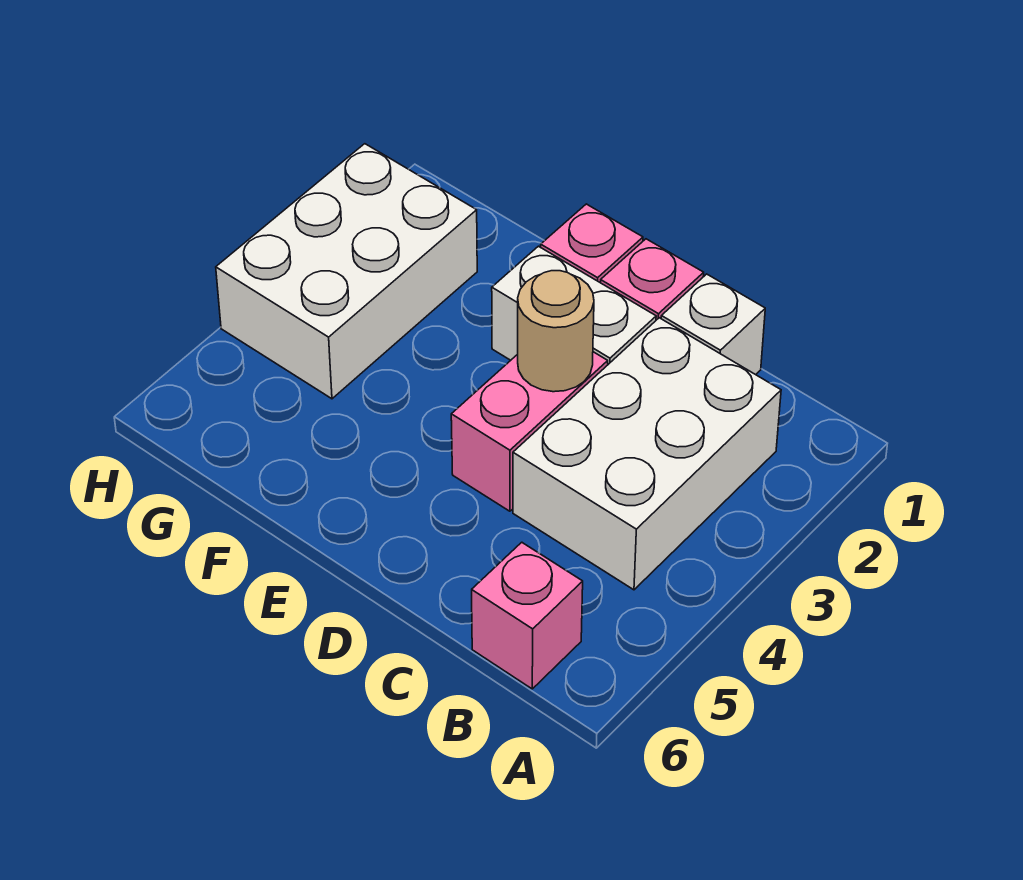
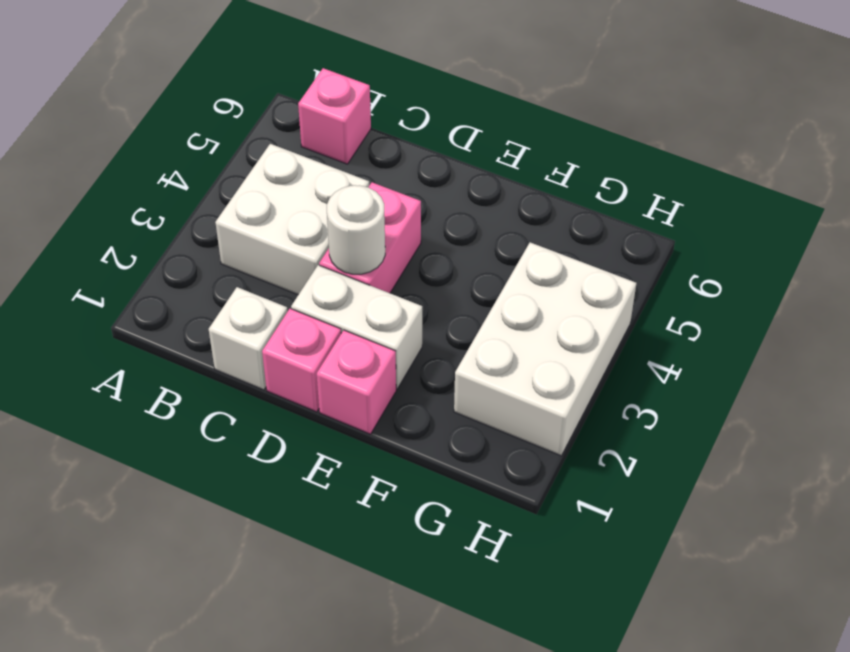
white 2x3 brick [513,318,781,590] -> white 2x2 brick [215,144,369,295]
tan 1x1 round brick [518,271,594,392] -> white 1x1 round brick [327,185,385,274]

